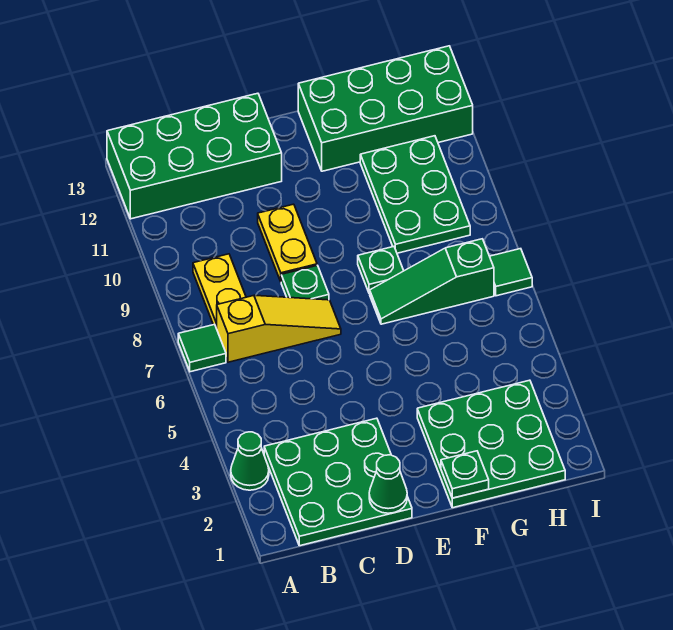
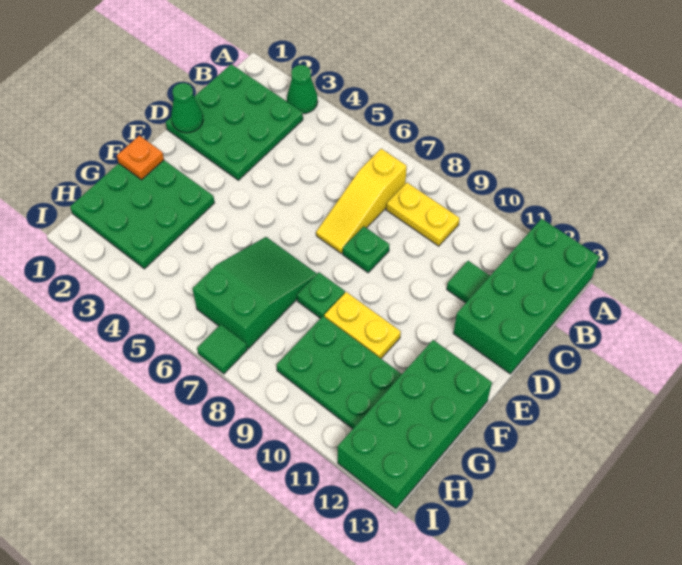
green 1x1 tile [178,324,226,372] -> green 1x1 tile moved to [447,261,490,303]
yellow 1x2 plate [258,204,317,281] -> yellow 1x2 plate moved to [324,292,401,358]
green 1x1 plate [441,451,489,498] -> orange 1x1 plate [117,136,164,180]
green 1x3 slope [370,239,494,324] -> green 2x3 slope [193,237,317,349]

